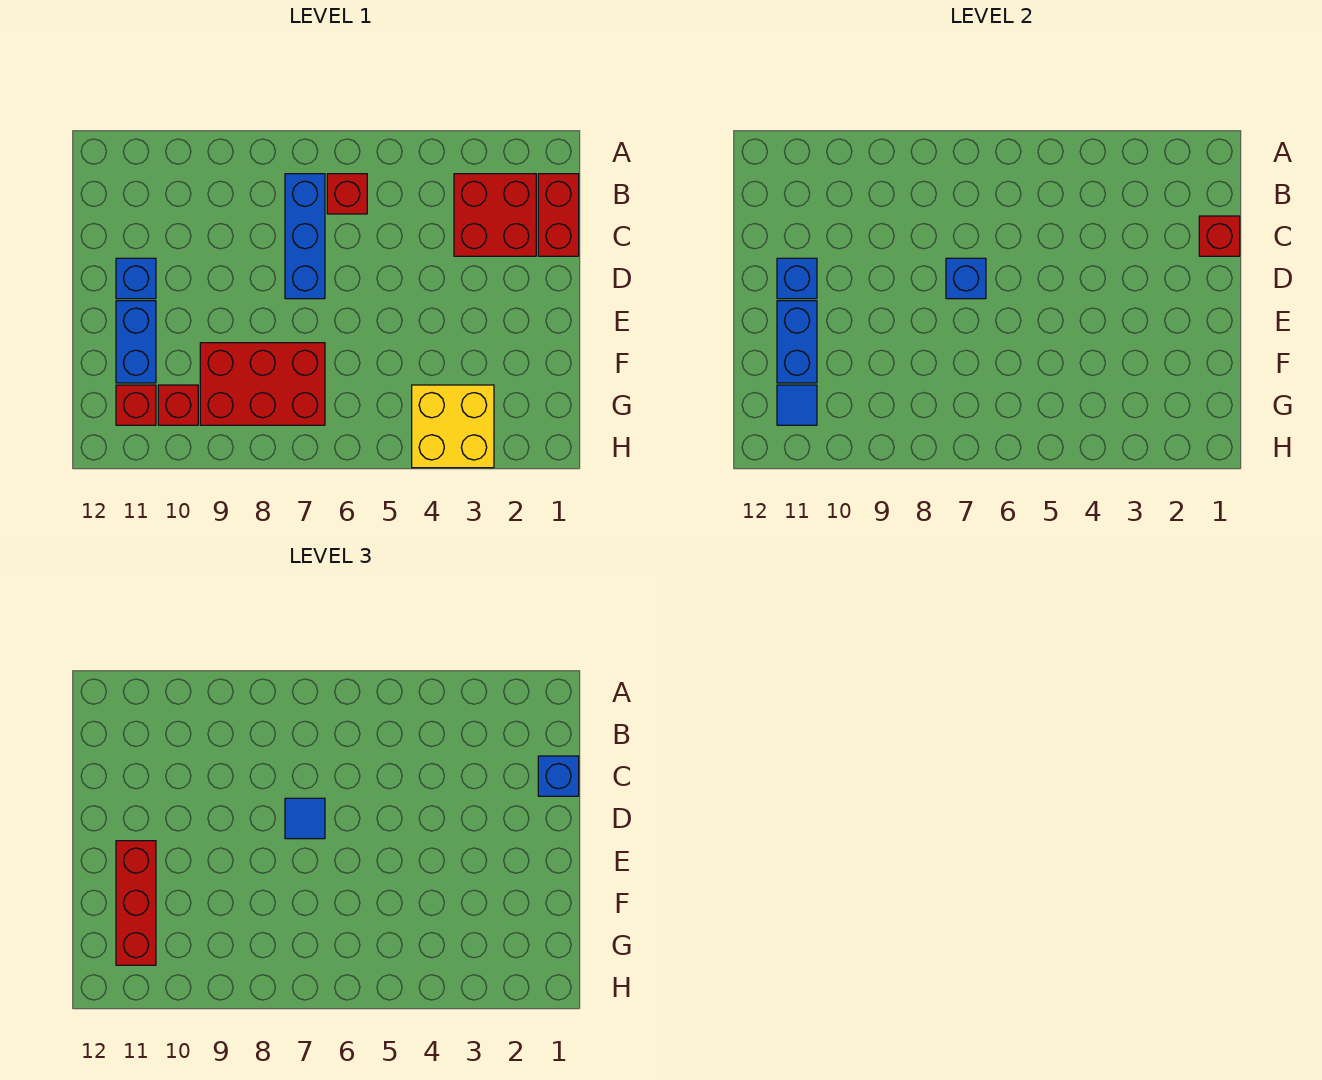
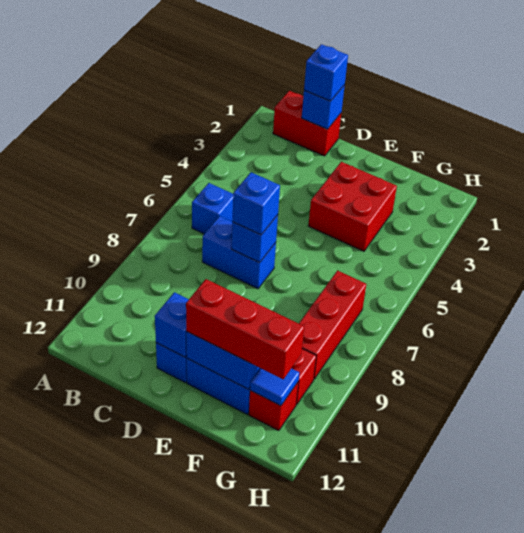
red 2x2 brick [454,174,536,256] -> red 2x2 brick moved to [308,162,397,251]
red 1x1 brick [327,174,367,214] -> blue 1x1 brick [192,183,233,234]
blue 1x3 brick [285,174,325,299] -> blue 1x2 brick [202,216,276,289]
red 1x1 brick [1199,216,1240,256] -> blue 1x1 brick [302,85,345,129]
blue 1x1 tile [285,798,325,839] -> blue 1x1 brick [232,172,280,235]
red 2x3 brick [200,343,325,425] -> red 1x3 brick [299,271,366,379]
yellow 2x2 brick [412,385,494,468] -> none

